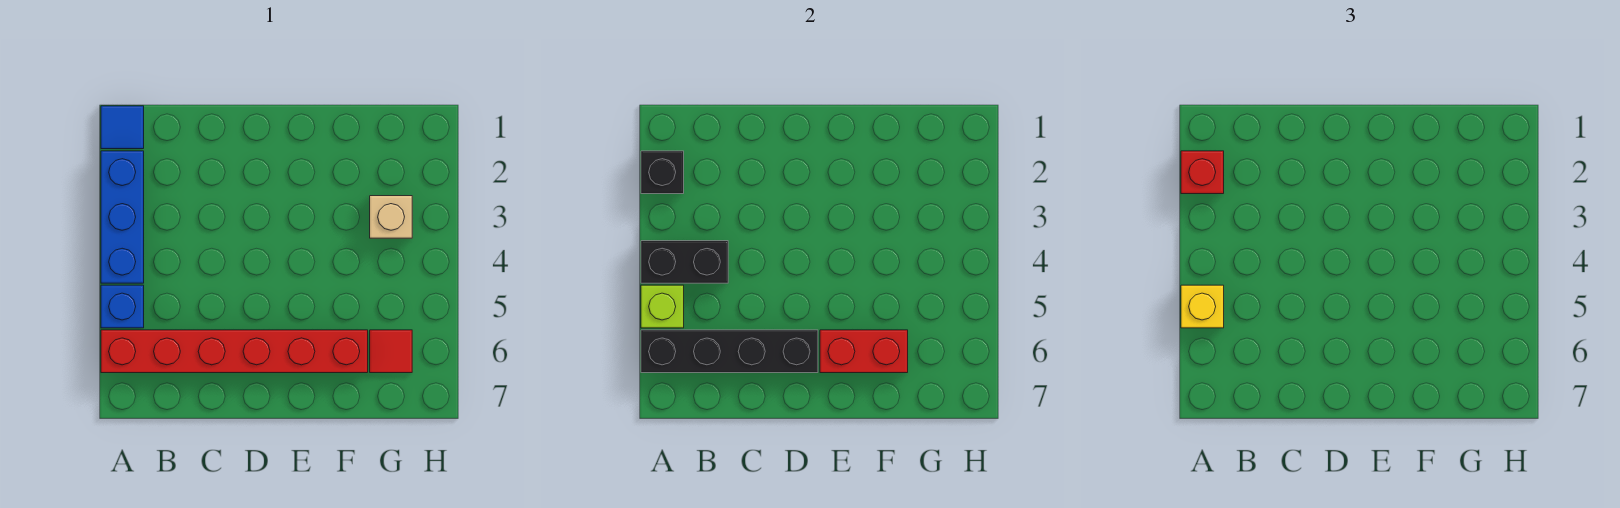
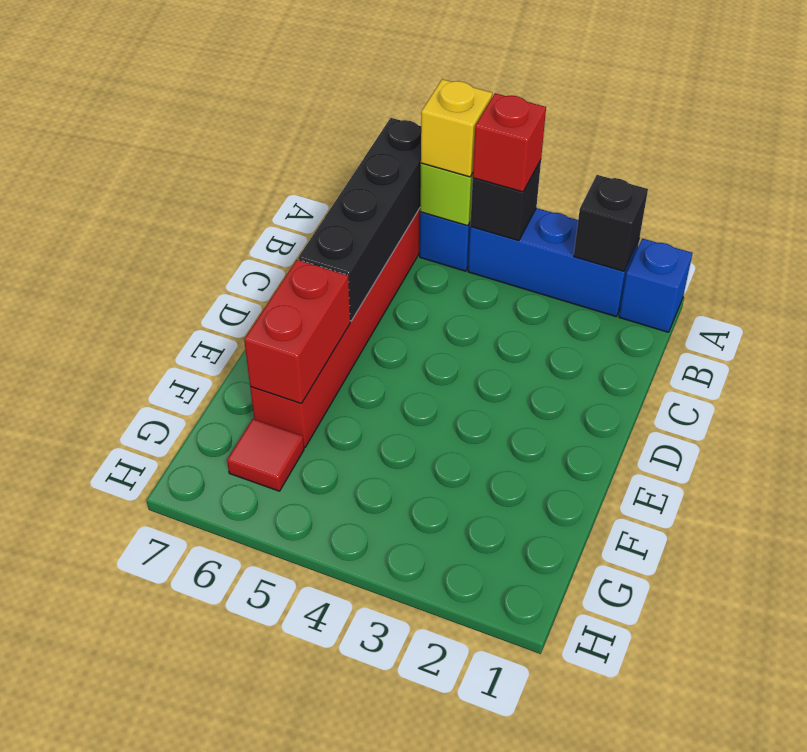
blue 1x1 tile [101,106,144,149] -> blue 1x1 brick [619,238,692,332]
red 1x1 brick [1181,151,1224,194] -> red 1x1 brick moved to [473,93,546,192]
black 1x2 brick [641,241,728,283] -> black 1x1 brick [470,160,541,241]
tan 1x1 brick [370,196,412,238] -> none

